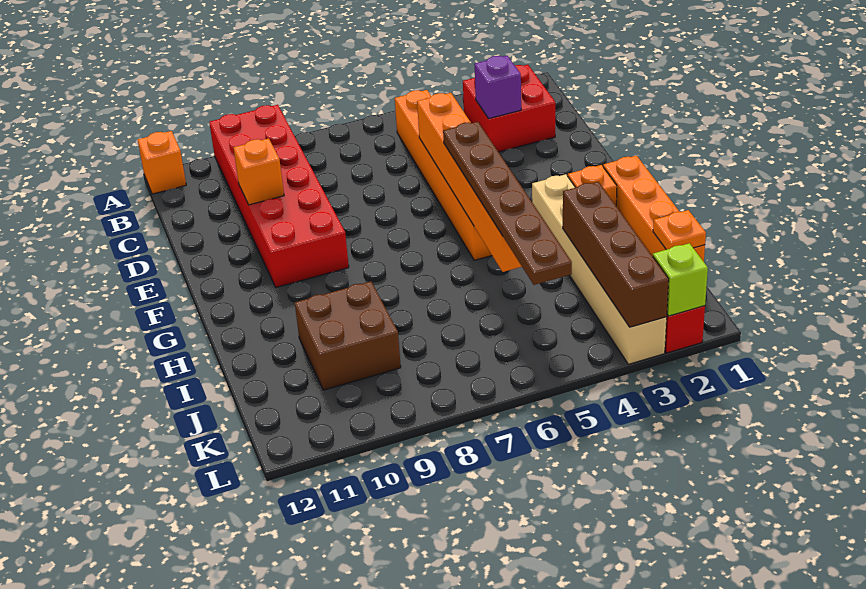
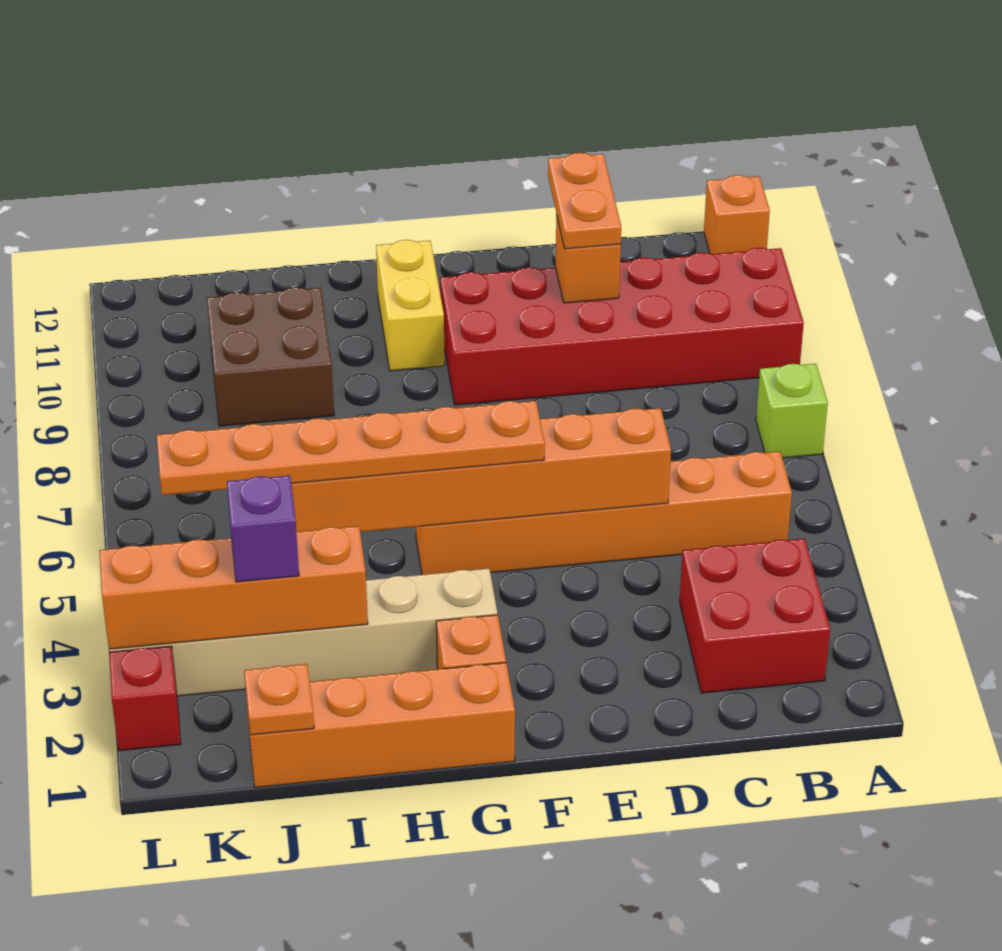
purple 1x1 brick [474,56,521,119] -> purple 1x1 brick moved to [227,476,299,582]
none -> orange 1x2 plate [548,153,621,249]
brown 1x6 plate [443,122,572,285] -> orange 1x6 plate [157,401,545,495]
none -> yellow 1x2 brick [376,240,445,371]
brown 1x4 brick [563,182,669,327] -> orange 1x4 brick [99,526,368,649]
lime 1x1 brick [653,243,708,316] -> lime 1x1 brick moved to [756,364,828,458]

